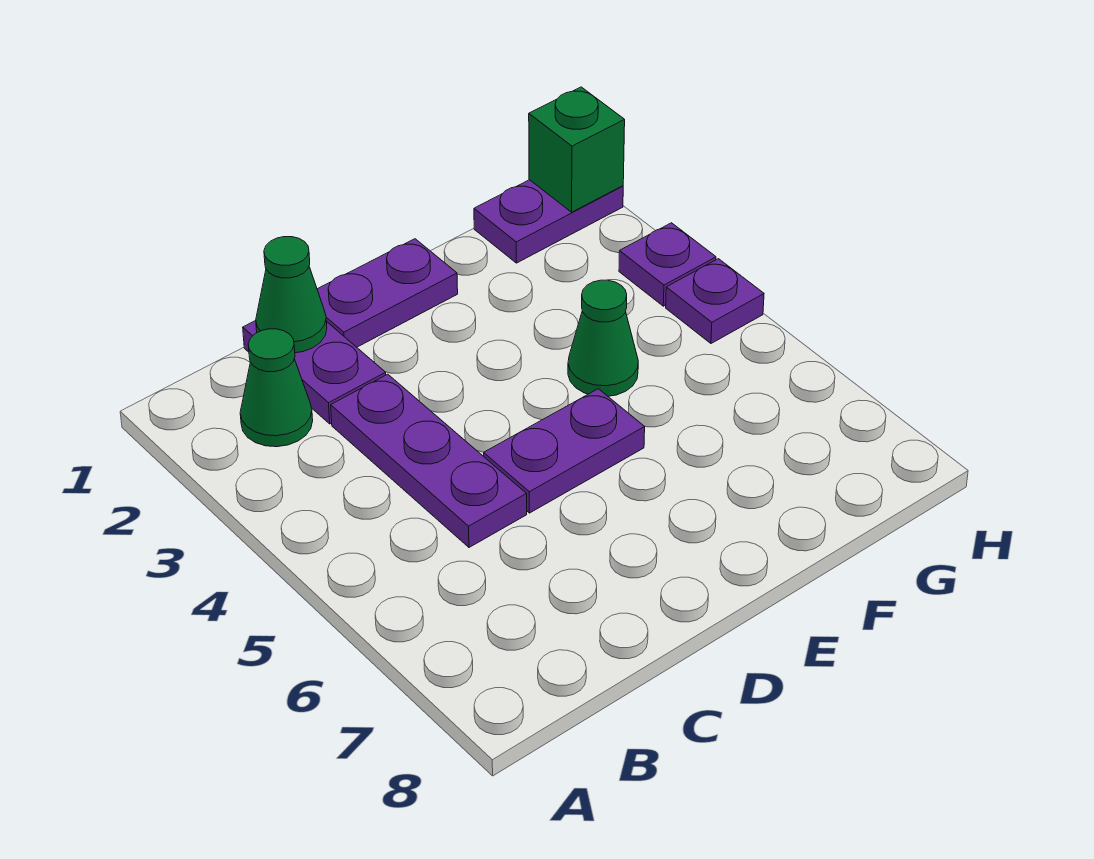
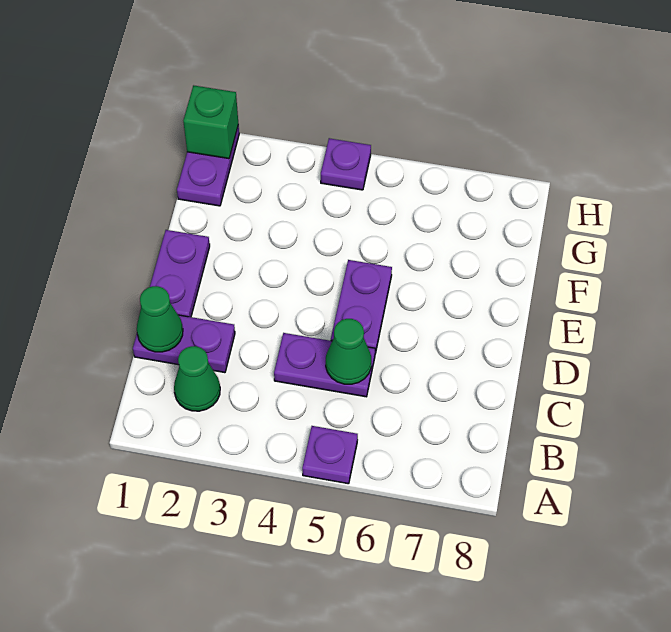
purple 1x3 plate [331,374,527,547] -> purple 1x2 plate [274,333,375,397]
green 1x1 cone [568,280,638,396] -> green 1x1 cone moved to [326,319,371,384]
purple 1x1 plate [619,223,716,306] -> purple 1x1 plate moved to [302,426,358,484]

